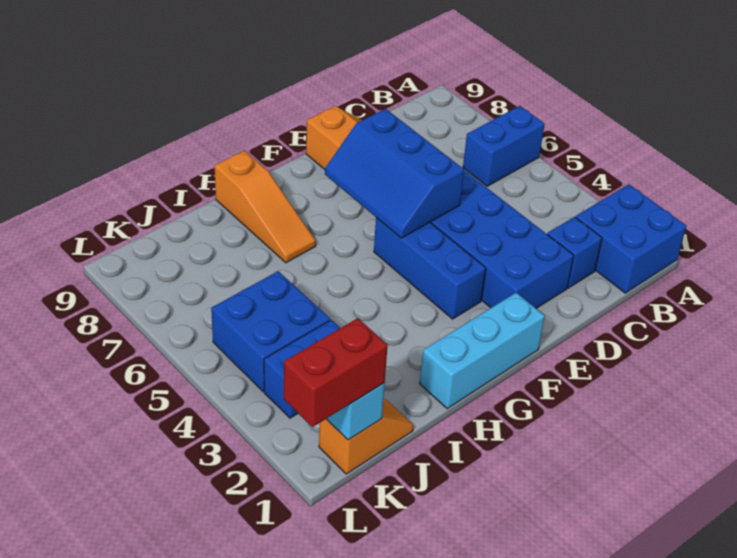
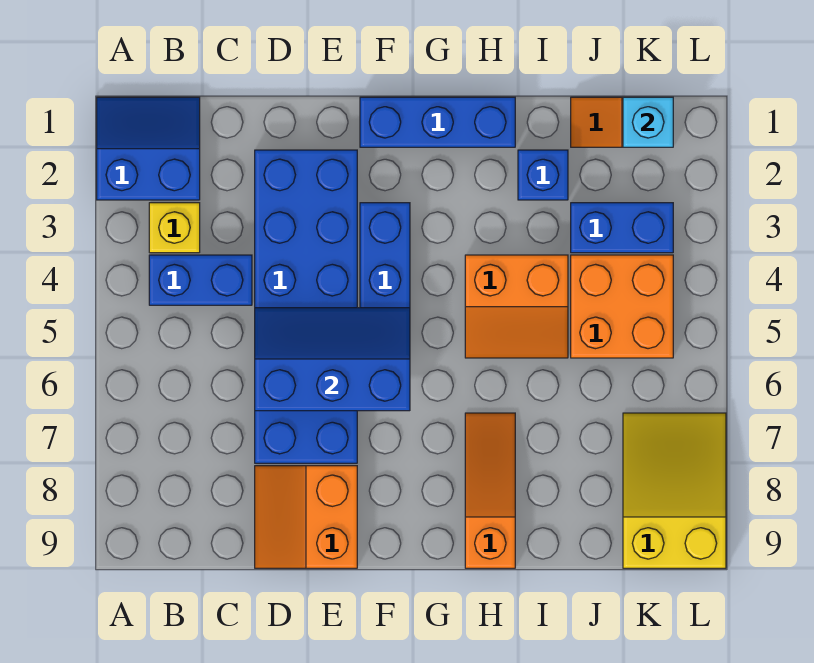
blue 2x2 brick [576,184,686,293] -> blue 2x2 slope [97,97,200,200]
blue 1x2 brick [463,106,545,186] -> blue 1x2 brick moved to [149,255,252,305]
none -> yellow 1x1 brick [149,203,200,253]
blue 1x1 brick [547,217,602,288] -> blue 1x1 brick moved to [518,150,568,200]
blue 2x3 slope [325,109,464,238] -> blue 2x3 slope turned to [255,308,410,411]
cyan 1x3 brick [420,293,545,409] -> blue 1x3 brick [360,97,515,147]
none -> orange 2x2 slope [465,255,568,358]
blue 2x2 brick [211,271,330,392] -> orange 2x2 brick [571,255,673,358]
red 1x2 brick [284,318,388,427] -> none
none -> yellow 2x3 slope [623,413,726,568]

